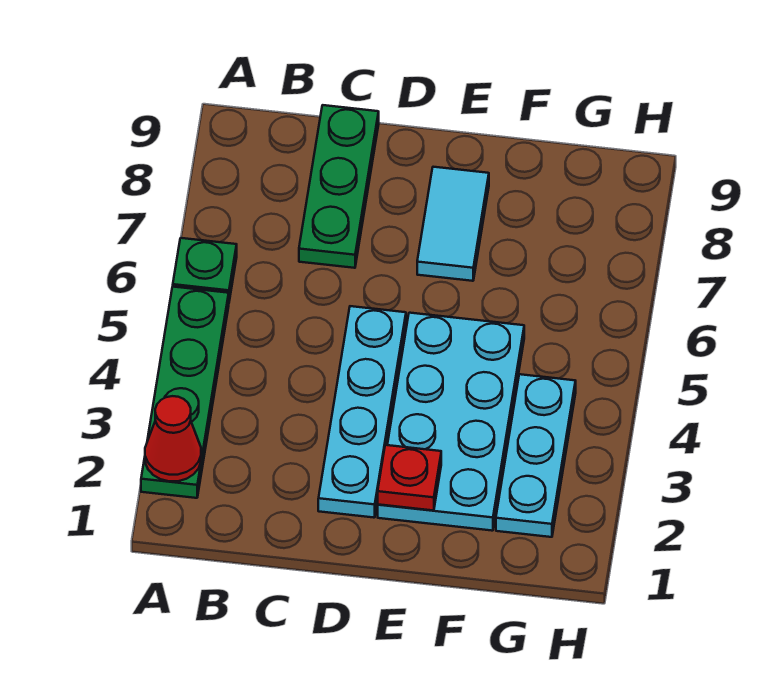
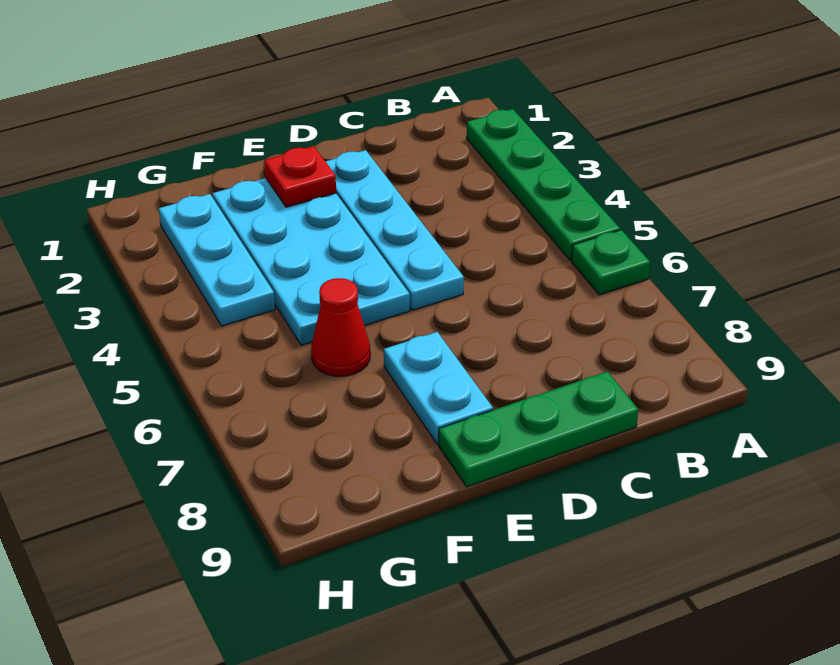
red 1x1 cone [145,396,201,481] -> red 1x1 cone moved to [311,278,370,376]
green 1x3 plate [299,105,379,268] -> green 1x3 plate turned to [439,371,638,487]
cyan 1x2 tile [417,167,489,281] -> cyan 1x2 plate [384,332,493,444]

